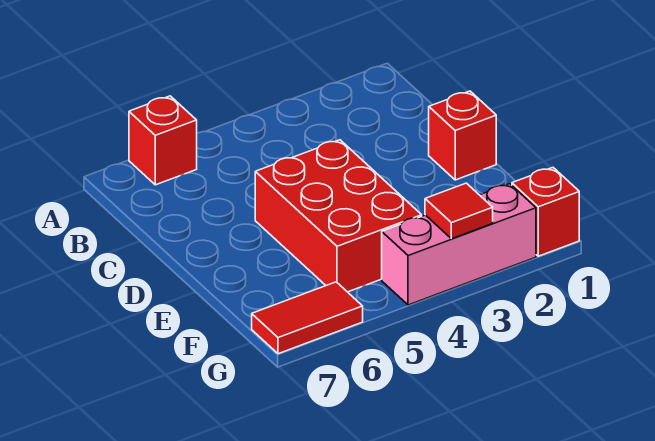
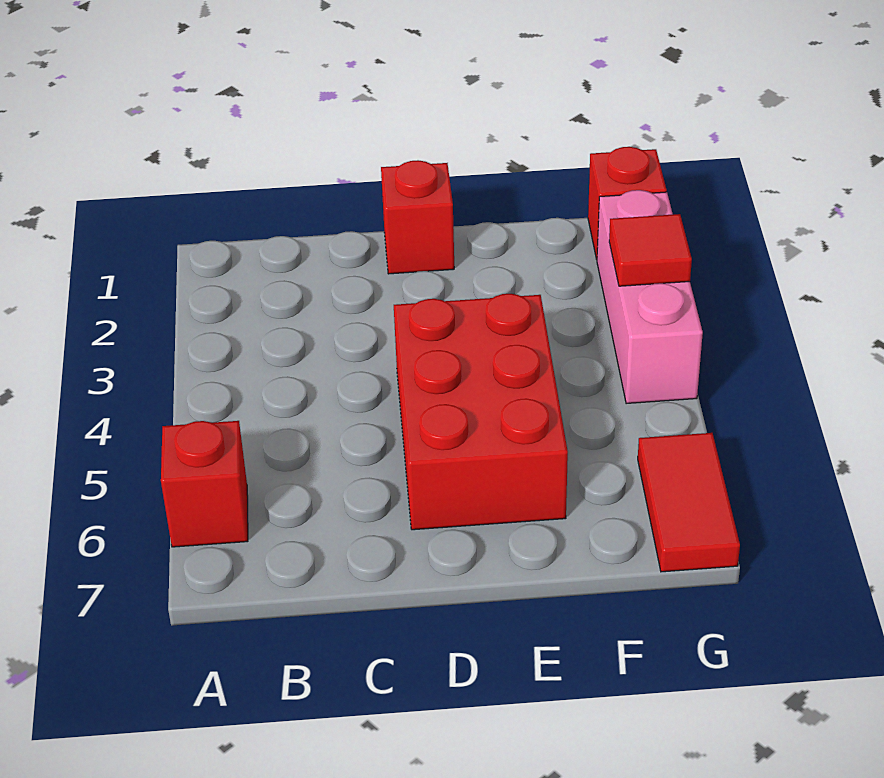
red 2x3 brick [255,140,422,292] -> red 2x3 brick turned to [394,294,568,530]

